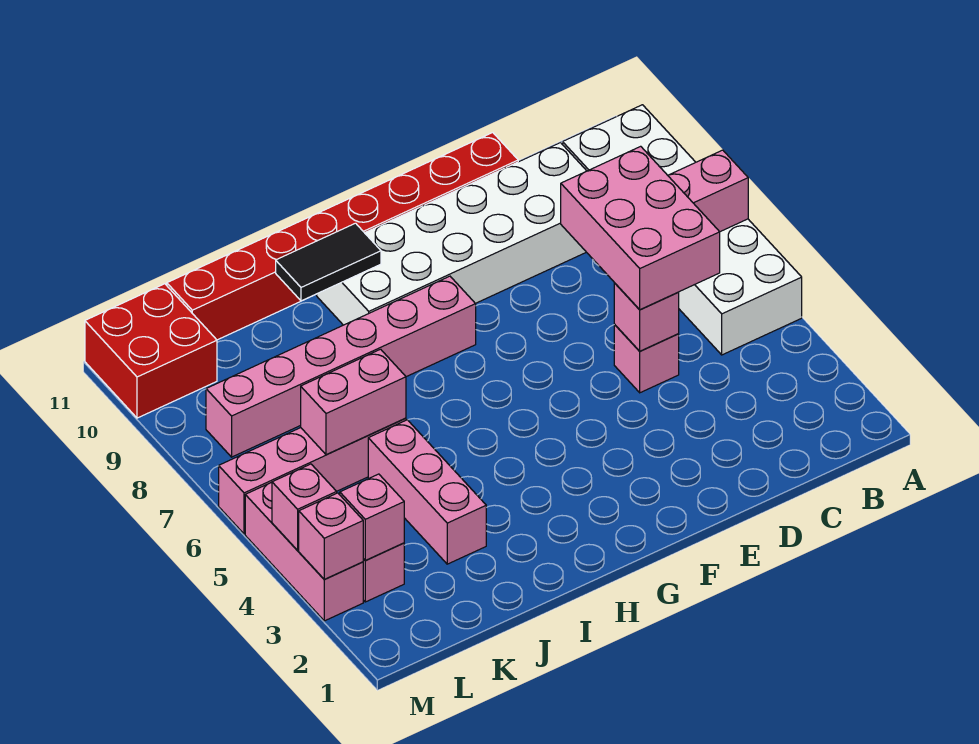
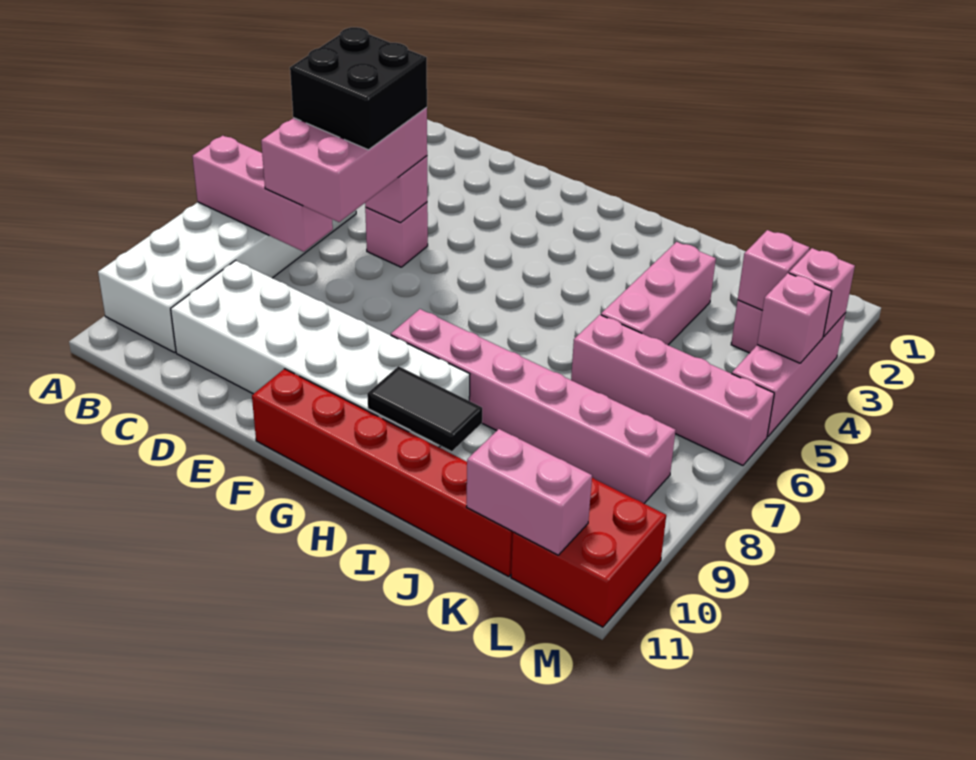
none -> black 2x2 brick [290,27,427,150]
red 1x8 brick [167,133,518,340] -> red 1x6 brick [252,369,513,577]
pink 1x2 brick [301,349,406,455] -> pink 1x2 brick moved to [467,429,592,555]

